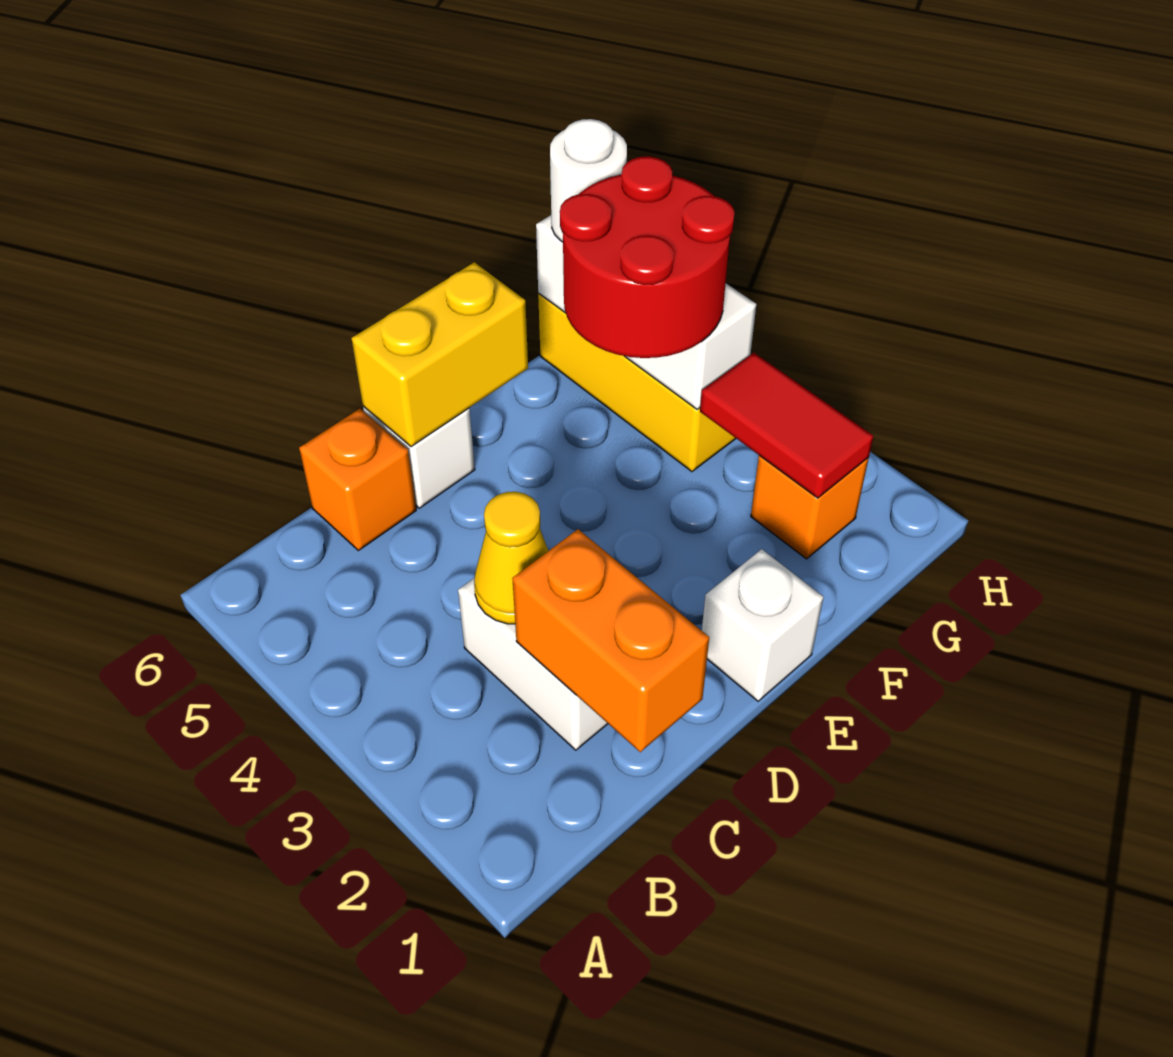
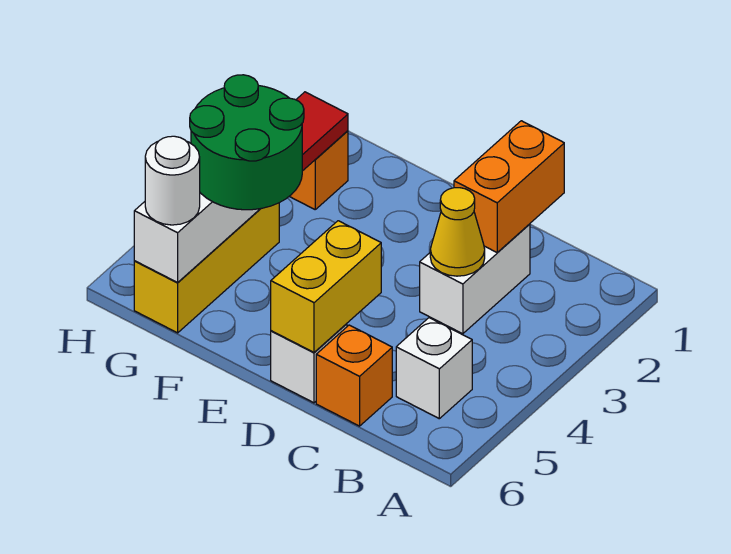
yellow 1x2 brick [351,262,528,447] -> yellow 1x2 brick turned to [271,221,381,352]
white 1x1 brick [702,549,824,701] -> white 1x1 brick moved to [396,318,472,419]
red 2x2 round brick [560,156,734,358] -> green 2x2 round brick [190,75,304,210]

